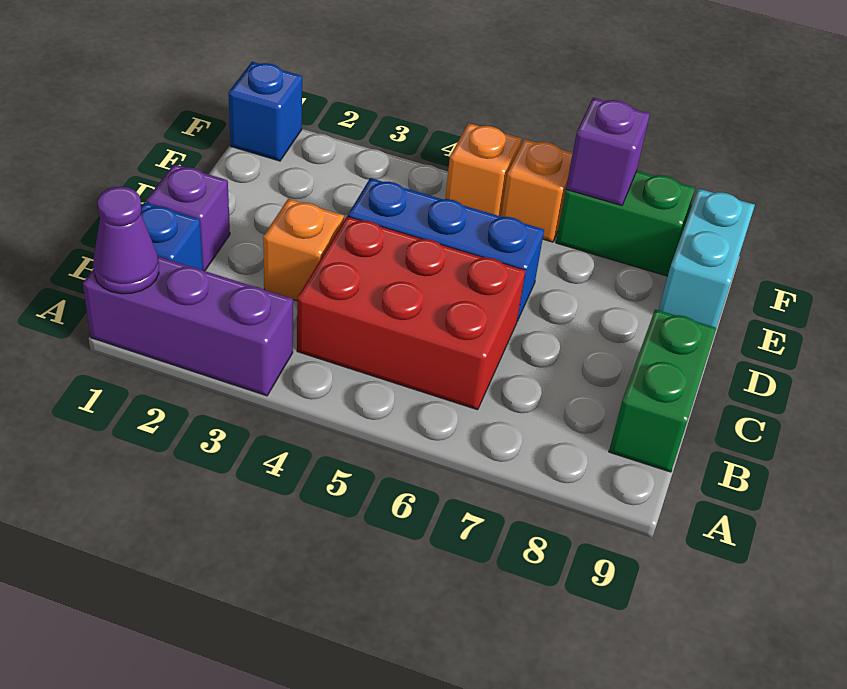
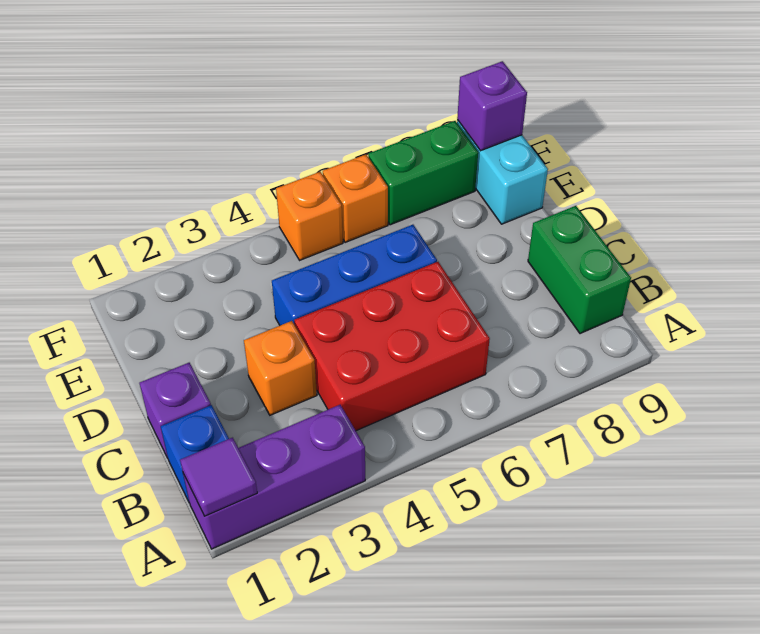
purple 1x1 cone [93,187,159,294] -> purple 1x1 tile [180,438,257,516]
blue 1x1 brick [228,62,302,161] -> none
purple 1x1 brick [566,98,650,205] -> purple 1x1 brick moved to [457,61,527,151]

